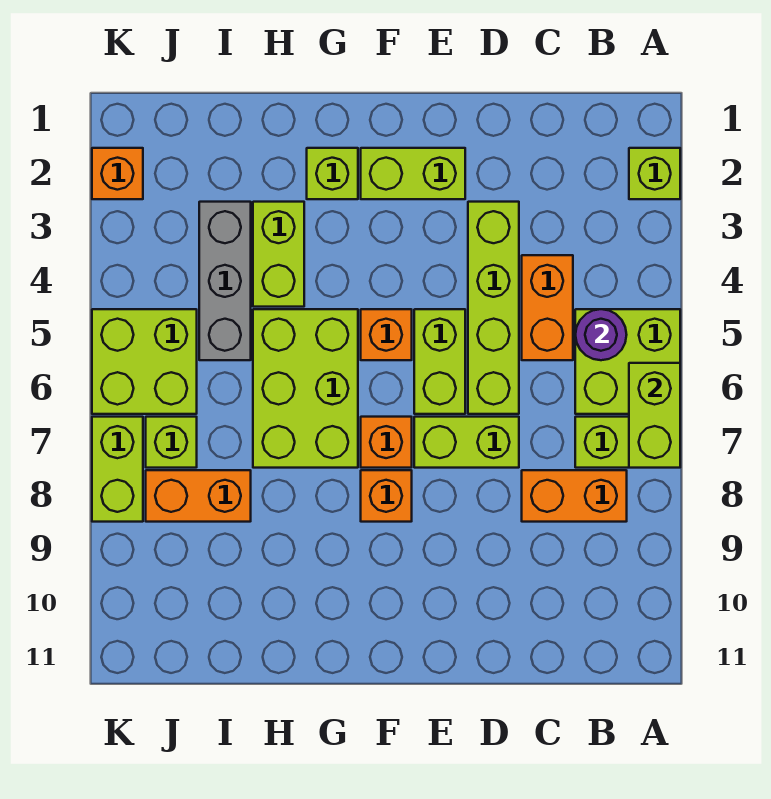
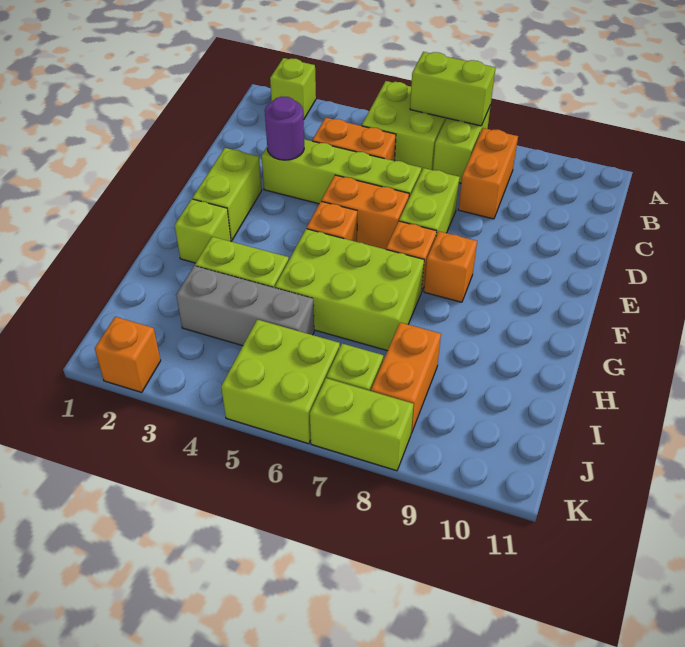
purple 1x1 round brick [575,309,627,360] -> purple 1x1 round brick moved to [265,97,304,160]
lime 1x2 brick [414,309,465,414] -> orange 1x2 brick [321,175,409,249]

